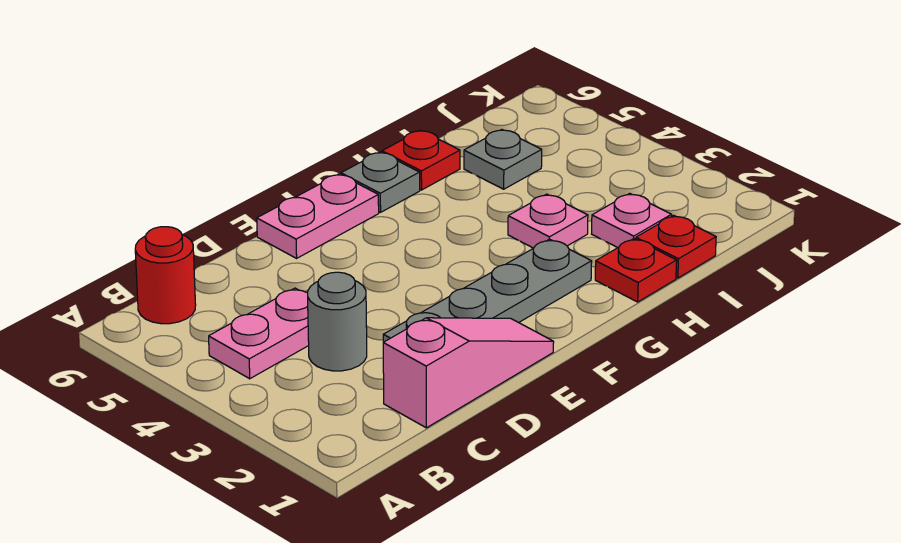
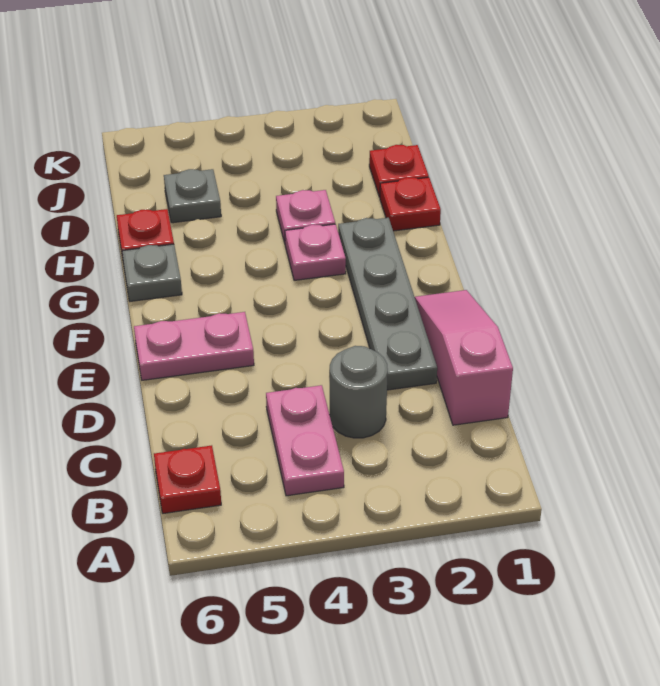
red 1x1 round brick [135,227,196,324] -> red 1x1 plate [154,445,221,514]
pink 1x2 plate [257,174,379,258] -> pink 1x2 plate turned to [134,312,254,380]
pink 1x1 plate [592,193,672,248] -> pink 1x1 plate moved to [285,224,346,280]

